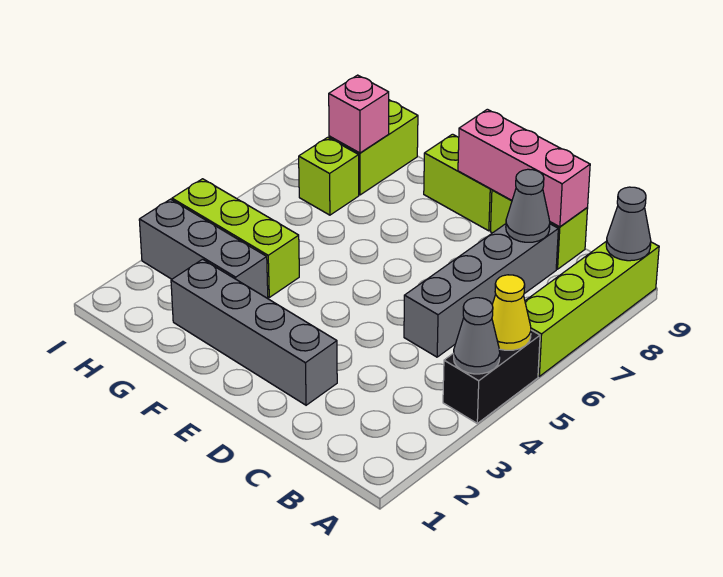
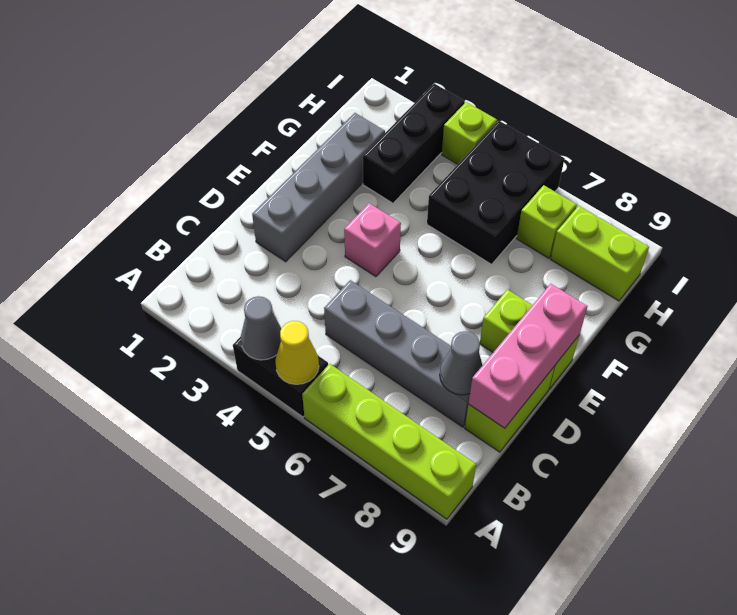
grey 1x1 cone [606,187,651,261] -> none
lime 1x2 brick [424,134,492,231] -> lime 1x2 brick turned to [480,290,579,389]
grey 1x3 brick [139,199,268,299] -> black 1x3 brick [363,84,465,203]
lime 1x3 brick [172,179,299,297] -> lime 1x1 brick [442,102,497,164]
none -> black 2x3 brick [427,121,565,264]
pink 1x1 brick [329,75,389,153] -> pink 1x1 brick moved to [344,203,401,277]

